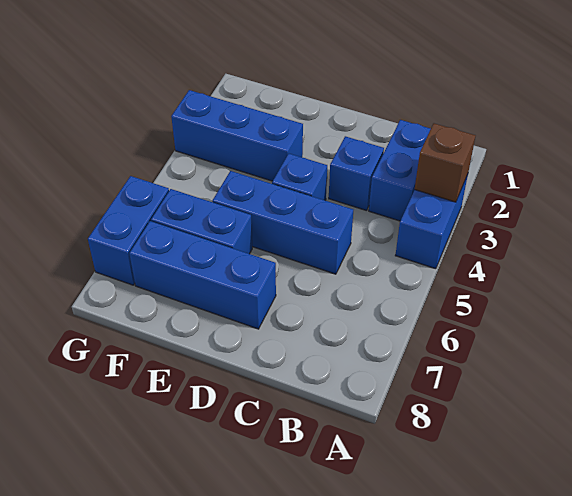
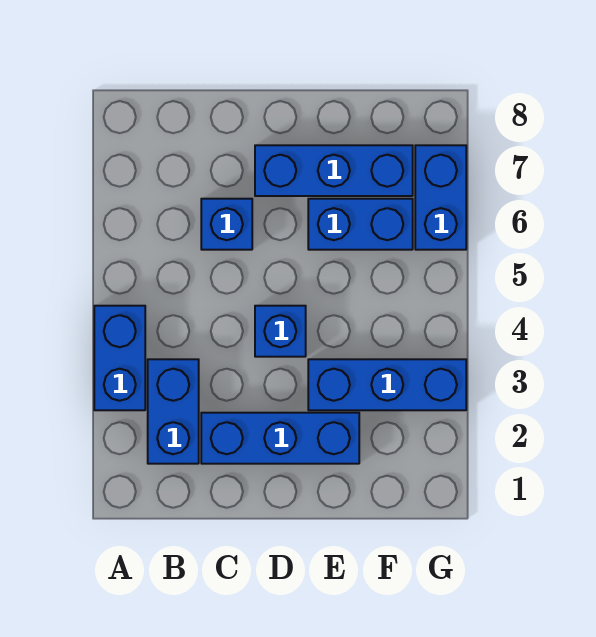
brown 1x1 brick [415,123,476,202] -> none
blue 1x1 brick [329,136,384,211] -> blue 1x1 brick moved to [201,199,252,250]
blue 1x3 brick [212,171,353,274] -> blue 1x3 brick moved to [201,413,359,464]

